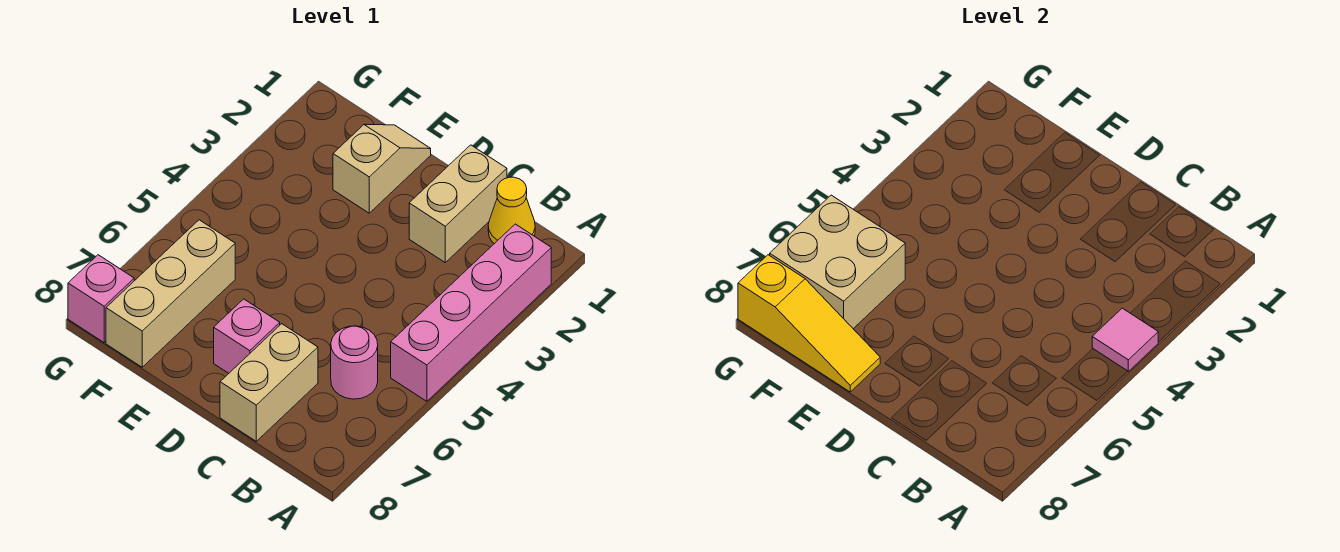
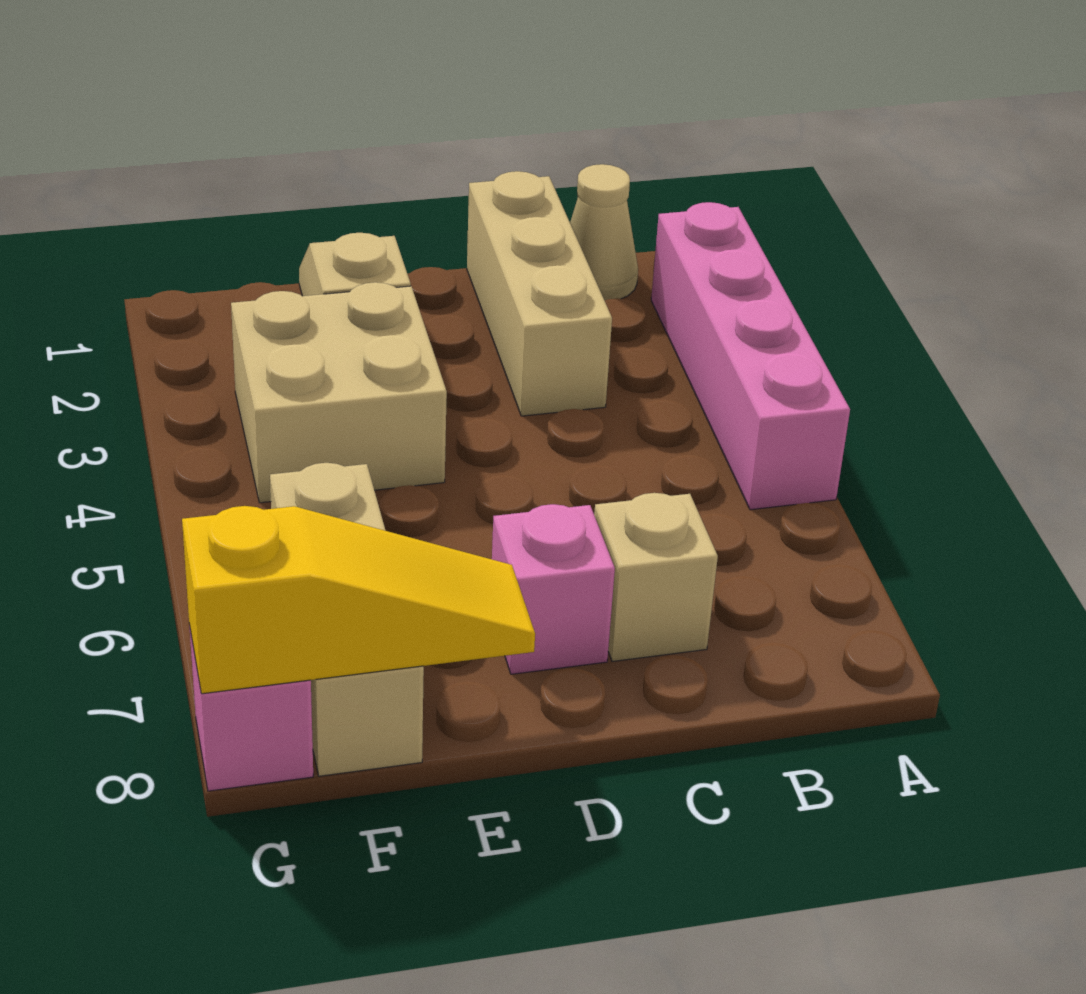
pink 1x1 tile [1092,308,1158,371] -> none
yellow 1x1 cone [488,177,535,244] -> tan 1x1 cone [570,164,638,300]
pink 1x1 round brick [331,326,378,399] -> none
tan 1x2 brick [409,145,507,262] -> tan 1x3 brick [467,171,612,416]
tan 1x2 brick [220,324,318,441] -> tan 1x1 brick [594,493,718,661]
tan 2x2 brick [770,195,905,329] -> tan 2x2 brick moved to [231,282,447,503]

